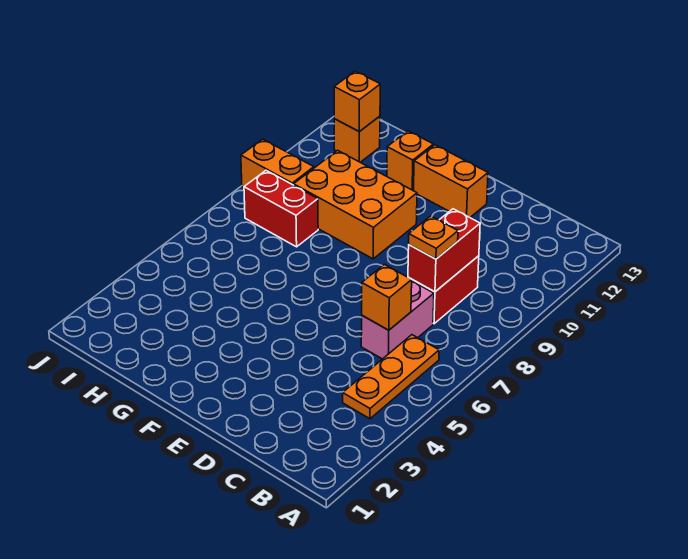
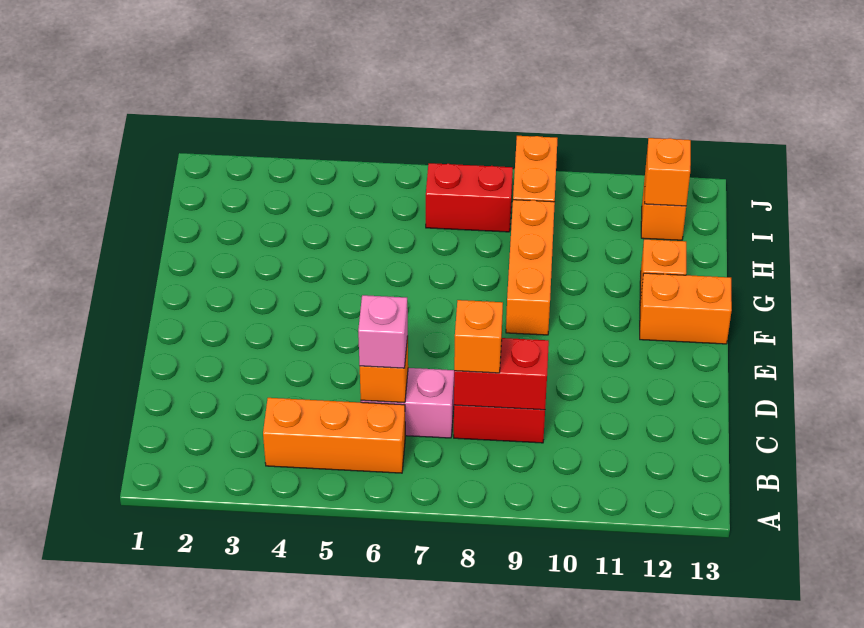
orange 1x3 plate [343,335,439,419] -> orange 1x3 brick [263,398,405,473]
none -> pink 1x1 brick [358,295,408,368]
orange 1x1 plate [409,216,458,259] -> orange 1x1 brick [454,300,503,373]
orange 1x2 brick [414,145,488,217] -> orange 1x2 brick turned to [640,273,732,344]
orange 2x3 brick [294,150,417,259] -> orange 1x3 brick [506,200,555,335]
red 1x2 brick [244,171,318,247] -> red 1x2 brick turned to [426,163,513,232]

